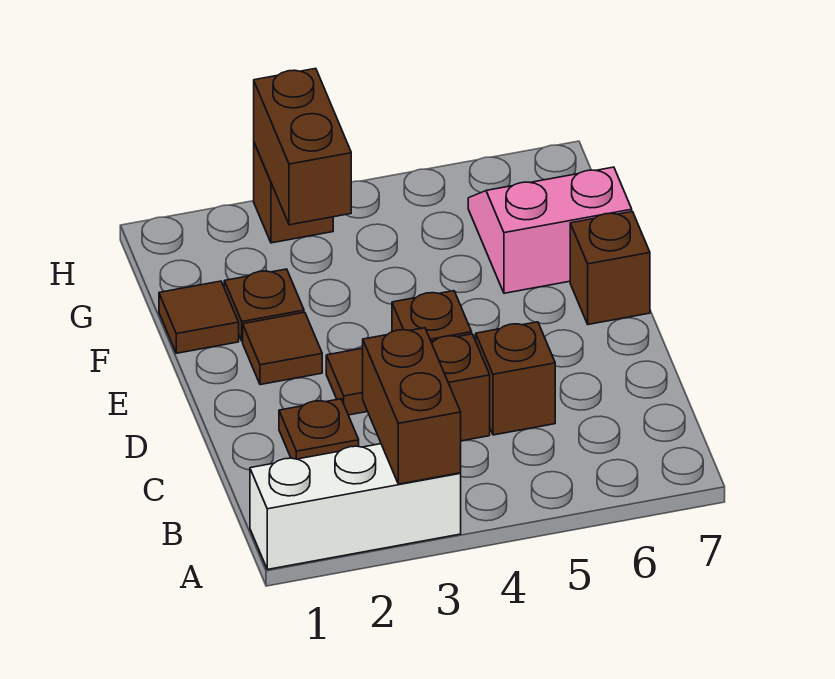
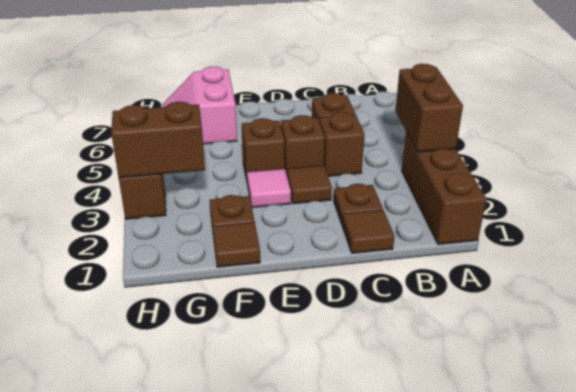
white 1x3 brick [250,444,461,569] -> brown 1x3 brick [402,132,486,244]
brown 1x2 brick [363,328,461,484] -> brown 1x2 brick turned to [395,64,463,152]
brown 1x1 tile [243,312,322,385] -> brown 1x1 tile moved to [342,210,394,253]
none -> pink 1x1 tile [247,169,291,207]
brown 1x1 brick [570,211,650,325] -> brown 1x1 brick moved to [242,118,285,180]

